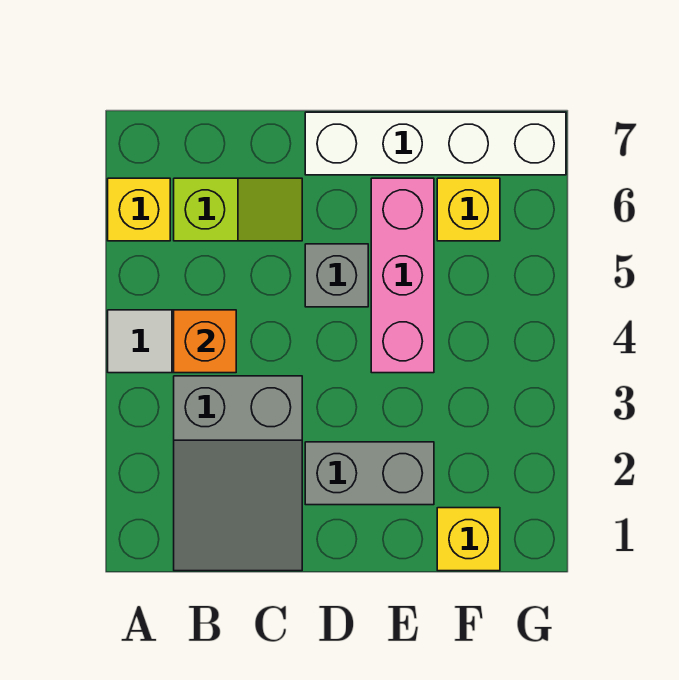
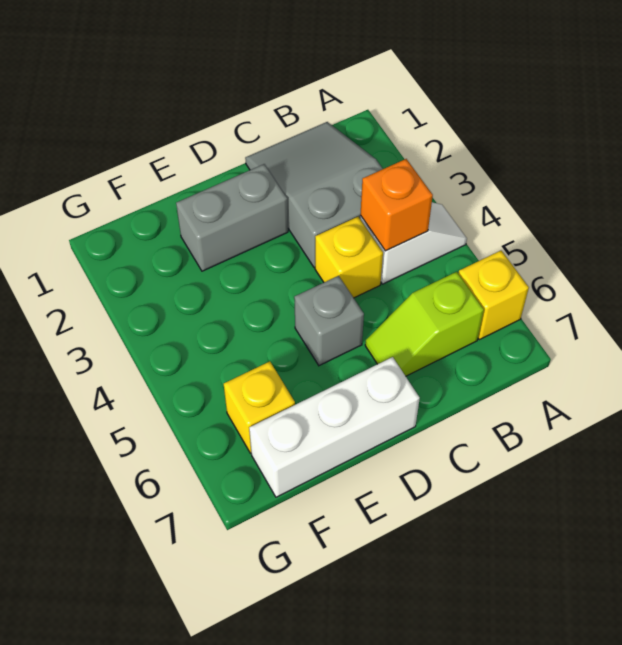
white 1x4 brick [305,112,566,175] -> white 1x3 brick [249,357,420,497]
pink 1x3 brick [371,178,434,373] -> none
yellow 1x1 brick [437,508,500,571] -> yellow 1x1 brick moved to [315,217,383,298]

